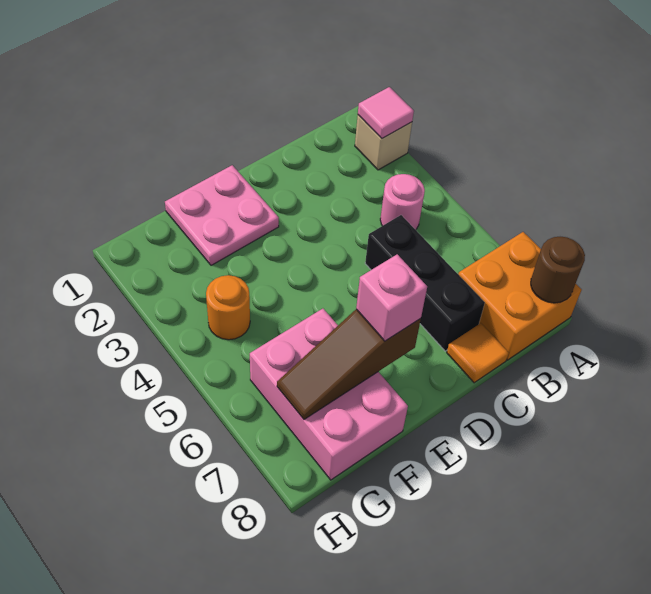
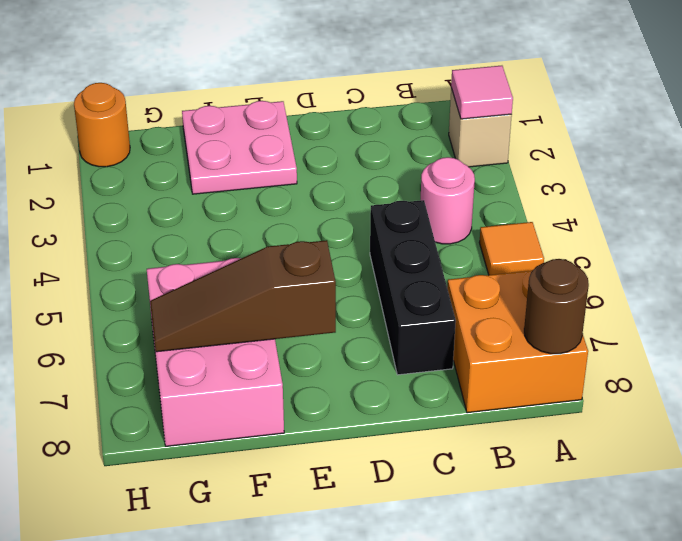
orange 1x1 tile [447,323,509,383] -> orange 1x1 tile moved to [479,222,544,275]
pink 1x1 brick [356,254,427,341] -> none
orange 1x1 round brick [206,275,250,340] -> orange 1x1 round brick moved to [74,83,130,167]

